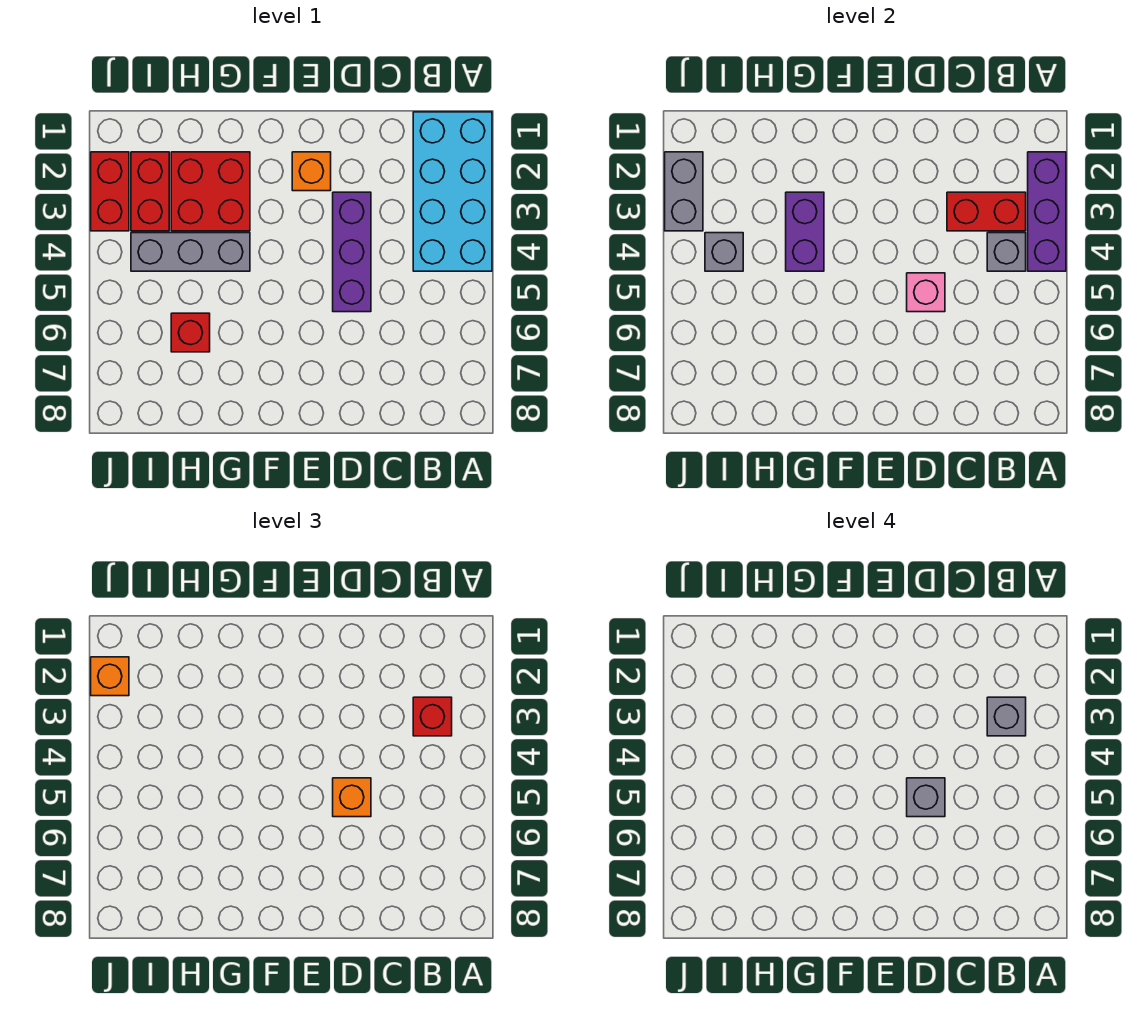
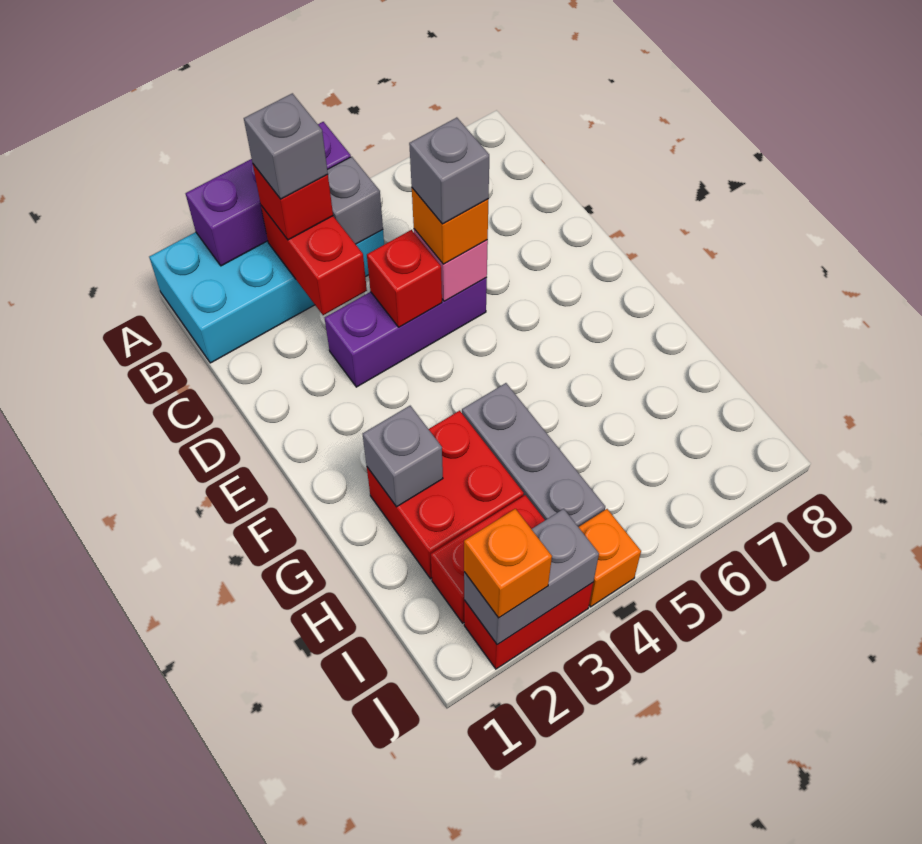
orange 1x1 brick [292,152,331,191] -> orange 1x1 brick moved to [579,509,641,607]
purple 1x2 brick [786,192,824,271] -> none
red 1x1 brick [171,313,210,352] -> red 1x1 brick moved to [367,230,442,327]
grey 1x1 brick [705,233,743,271] -> grey 1x1 brick moved to [363,406,443,507]

